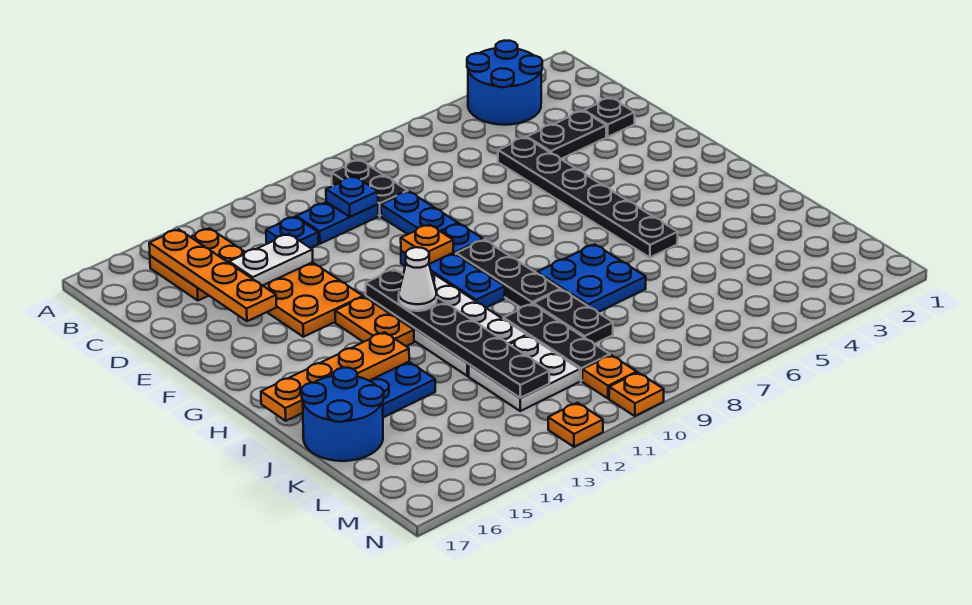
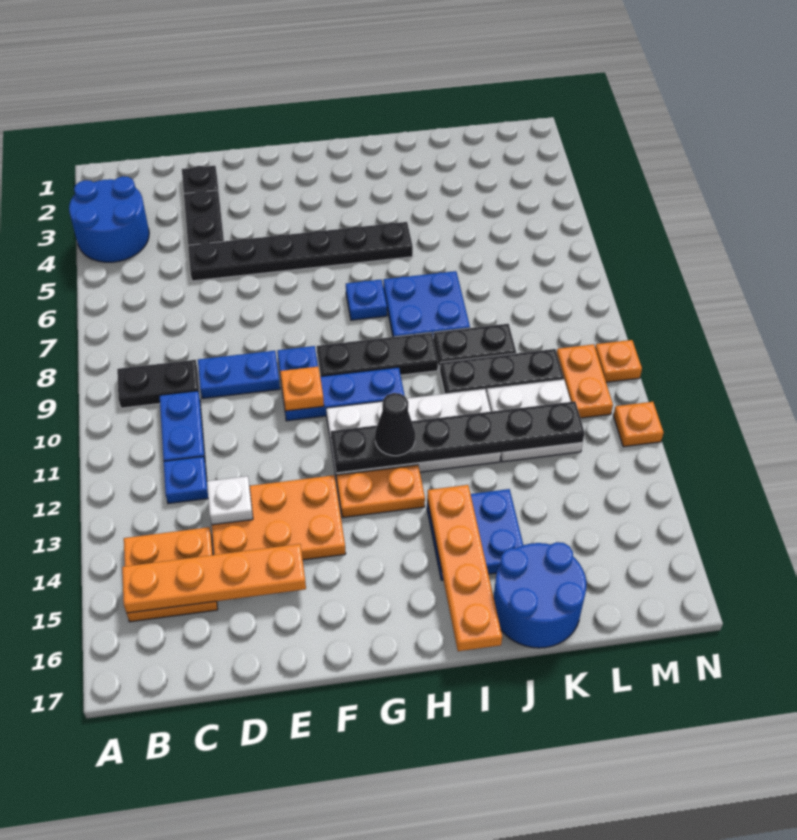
blue 1x1 plate [326,176,378,217] -> blue 1x1 plate moved to [346,280,387,320]
white 1x2 plate [229,234,313,286] -> white 1x1 plate [207,476,253,525]
white 1x1 cone [399,247,437,311] -> black 1x1 cone [375,393,415,456]
orange 1x1 plate [582,355,637,398] -> orange 1x2 plate [557,344,613,418]

